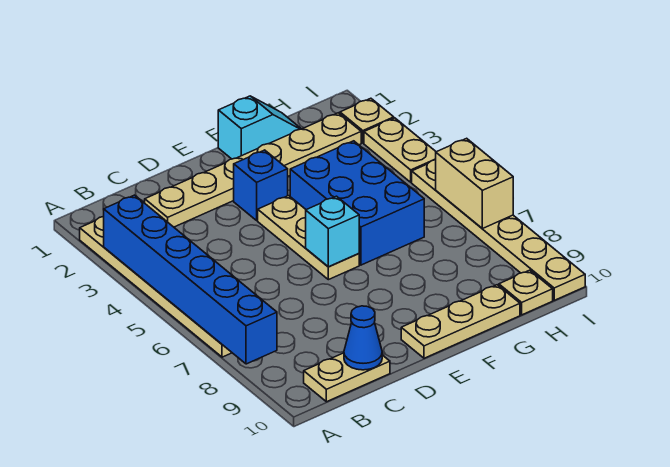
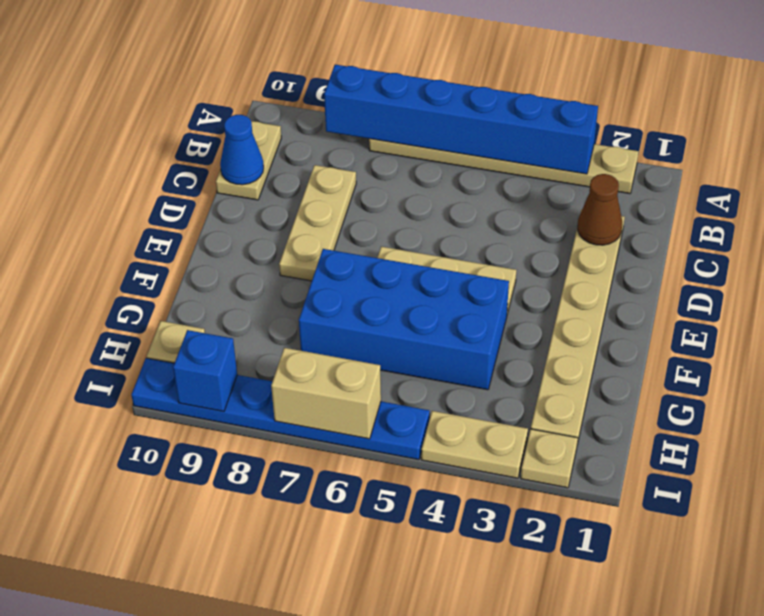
none -> brown 1x1 cone [578,174,622,245]
blue 1x1 brick [234,150,288,220] -> blue 1x1 brick moved to [173,330,237,411]
cyan 1x1 brick [306,196,359,267] -> none
tan 1x3 plate [401,285,520,358] -> tan 1x3 plate moved to [279,165,356,281]
cyan 1x2 slope [218,96,301,159] -> none
blue 2x3 brick [290,141,424,265] -> blue 2x4 brick [299,249,509,390]
tan 1x6 plate [412,160,585,300] -> blue 1x6 plate [131,358,430,460]

